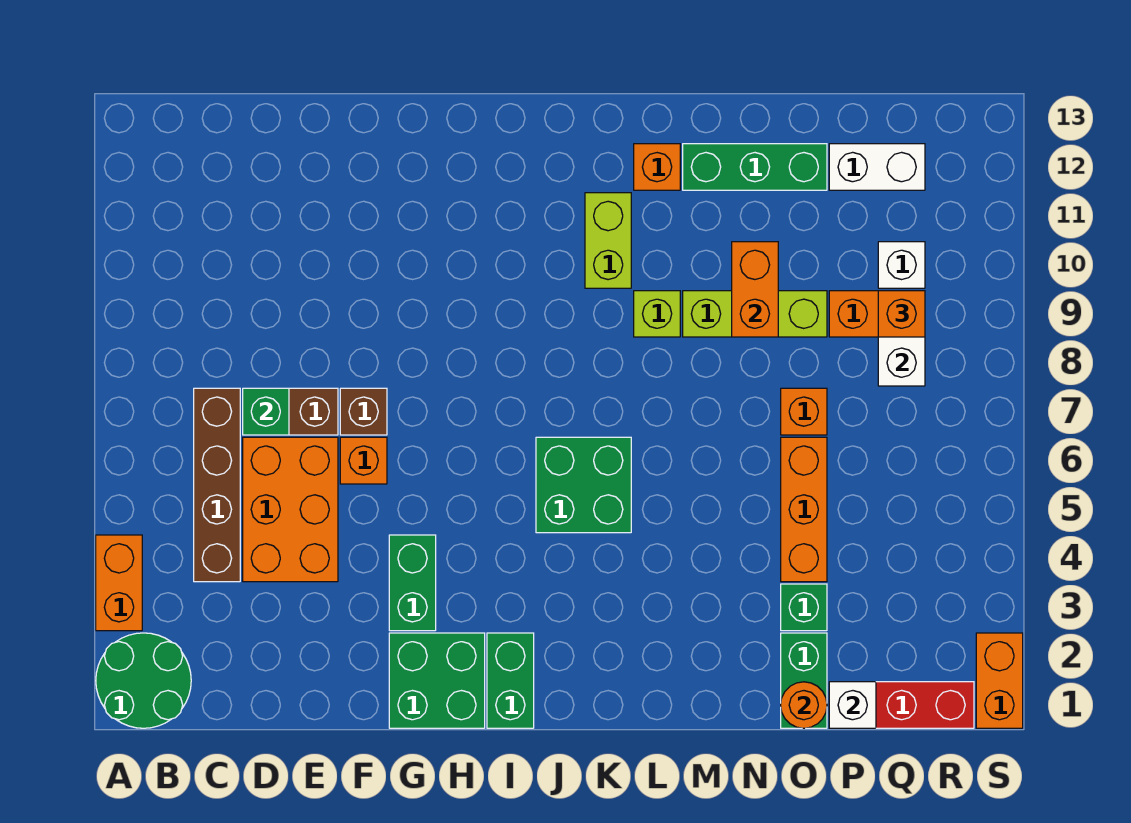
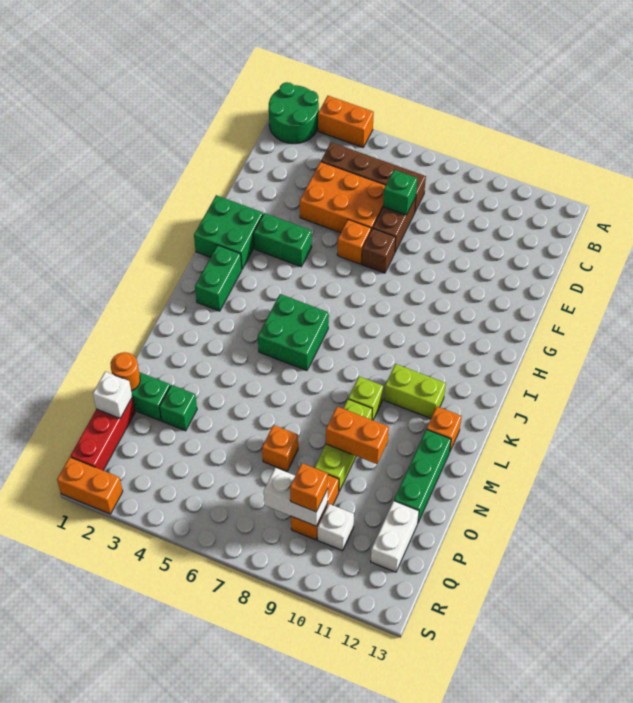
green 1x2 brick [487,633,534,728] -> green 1x2 brick turned to [195,245,242,311]
orange 1x3 brick [781,437,827,582] -> none

